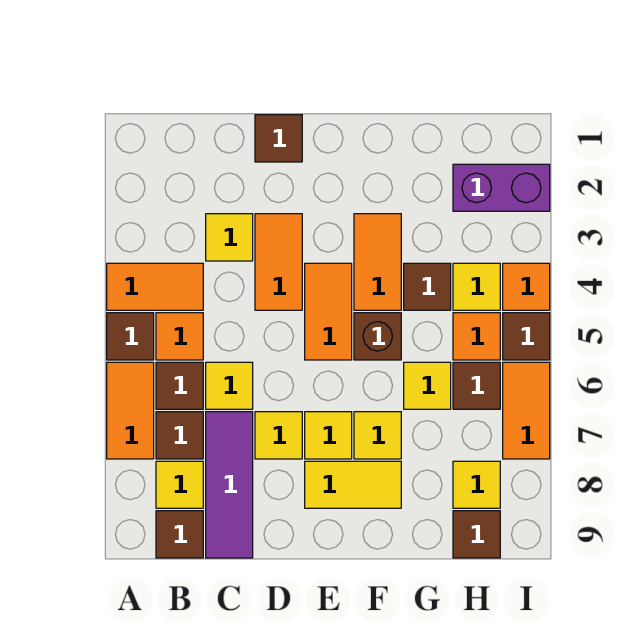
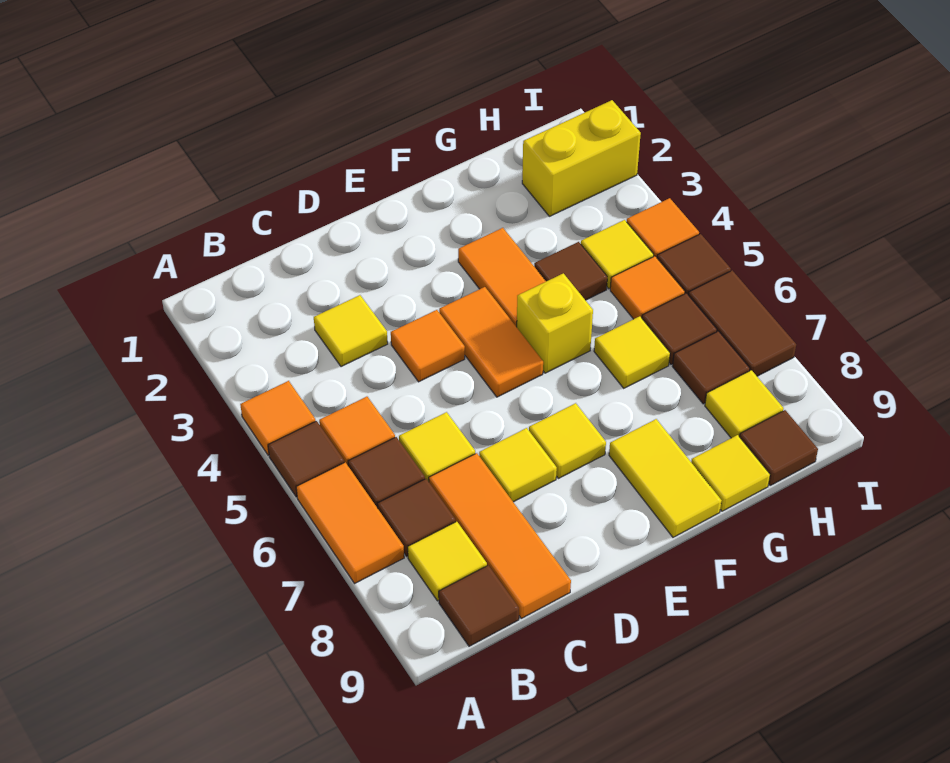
orange 1x2 tile [107,263,203,310] -> orange 1x1 tile [240,381,316,455]
purple 1x3 tile [206,412,253,558] -> orange 1x3 tile [429,453,571,618]
brown 1x1 tile [255,115,302,162] -> brown 1x1 tile moved to [673,331,750,404]
orange 1x2 tile [255,214,302,310] -> orange 1x1 tile [391,310,465,382]
yellow 1x2 tile [305,461,401,508] -> yellow 1x2 tile turned to [609,419,722,537]
brown 1x1 brick [354,313,401,360] -> yellow 1x1 brick [517,273,593,373]
yellow 1x1 tile [354,412,401,459] -> yellow 1x1 tile moved to [691,435,770,511]
purple 1x2 brick [453,164,550,211] -> yellow 1x2 brick [522,100,641,216]
orange 1x2 tile [503,362,550,459] -> brown 1x2 tile [688,270,796,376]

